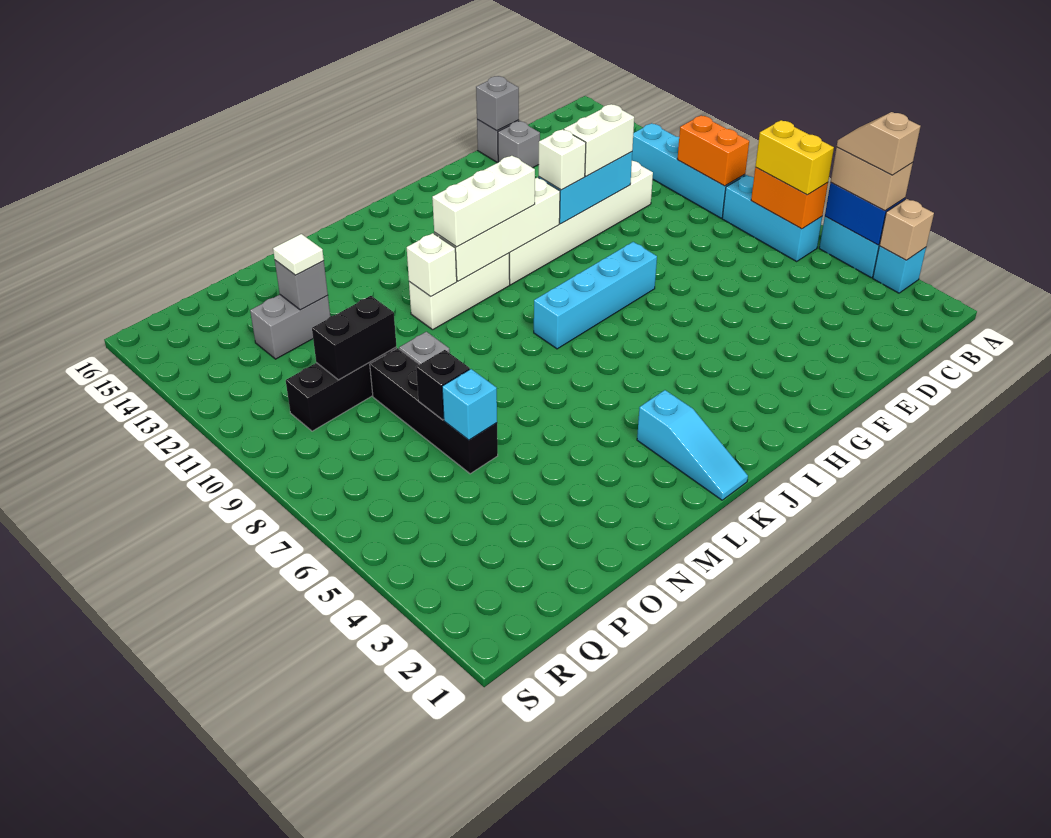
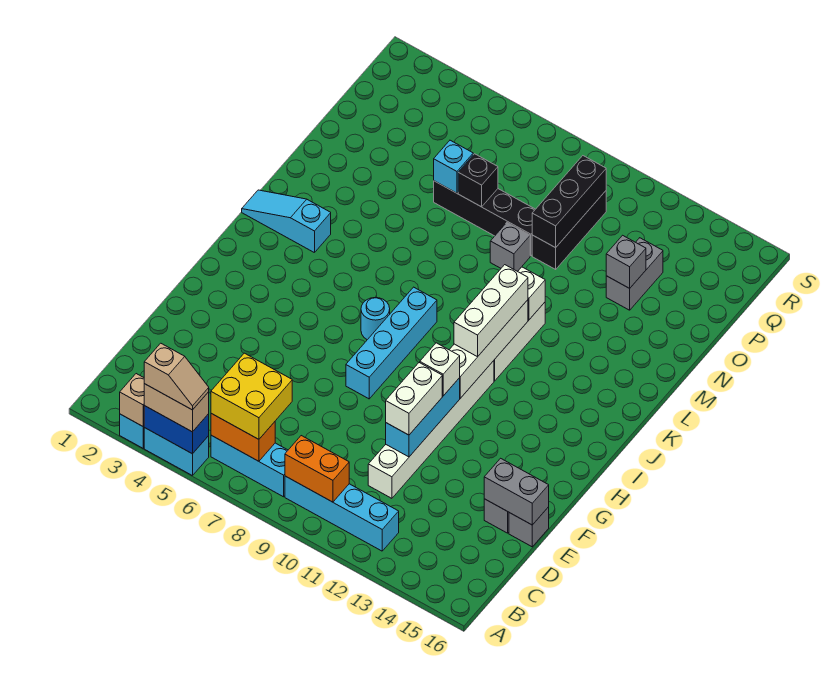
yellow 1x2 brick [755,120,834,195] -> yellow 2x2 brick [211,353,292,439]
grey 1x1 brick [476,76,519,131] -> grey 1x2 brick [484,458,549,525]
none -> cyan 1x1 round brick [361,298,390,340]
black 1x2 brick [312,296,396,380] -> black 1x3 brick [532,156,606,248]
white 1x1 tile [273,234,324,275] -> none

